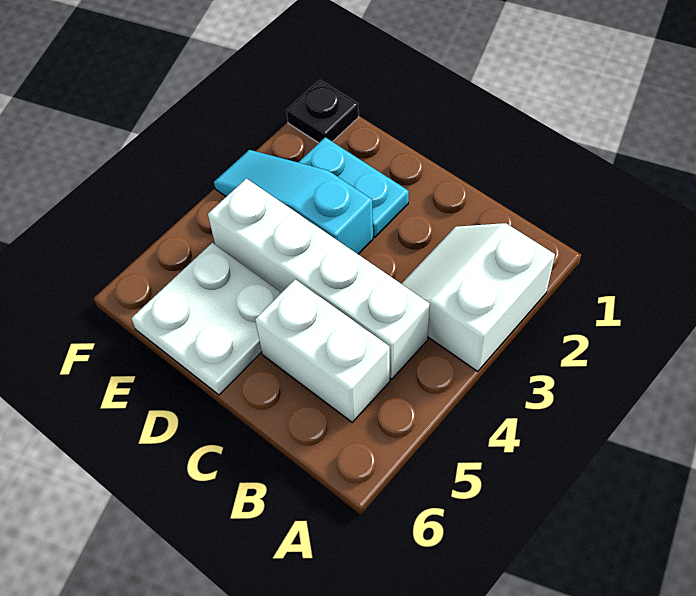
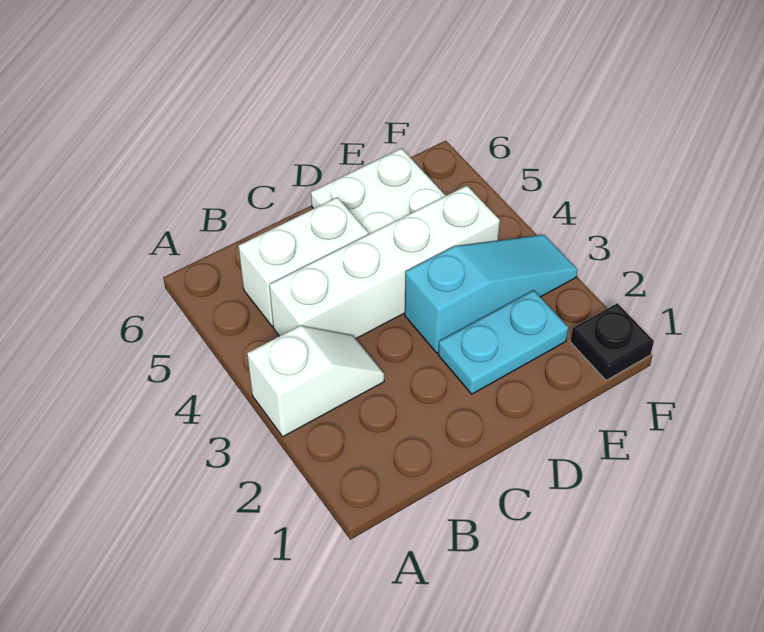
white 2x2 slope [401,223,555,371] -> white 1x2 slope [247,326,384,437]

